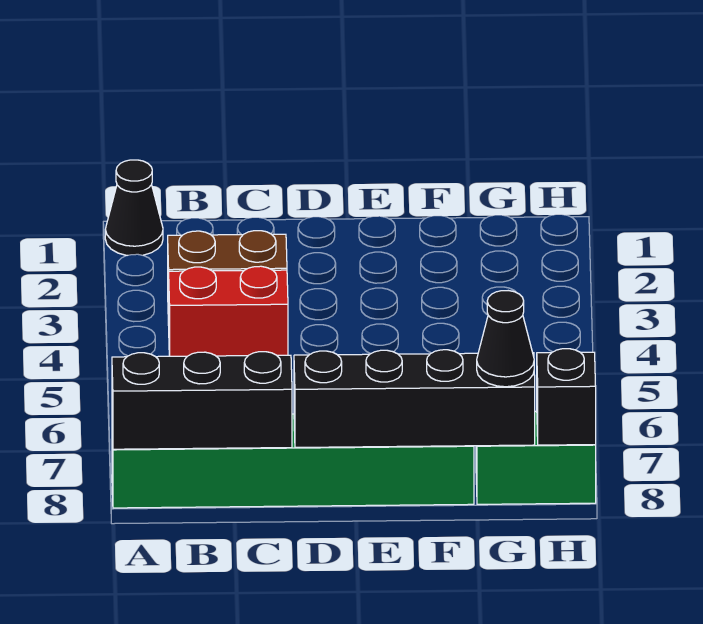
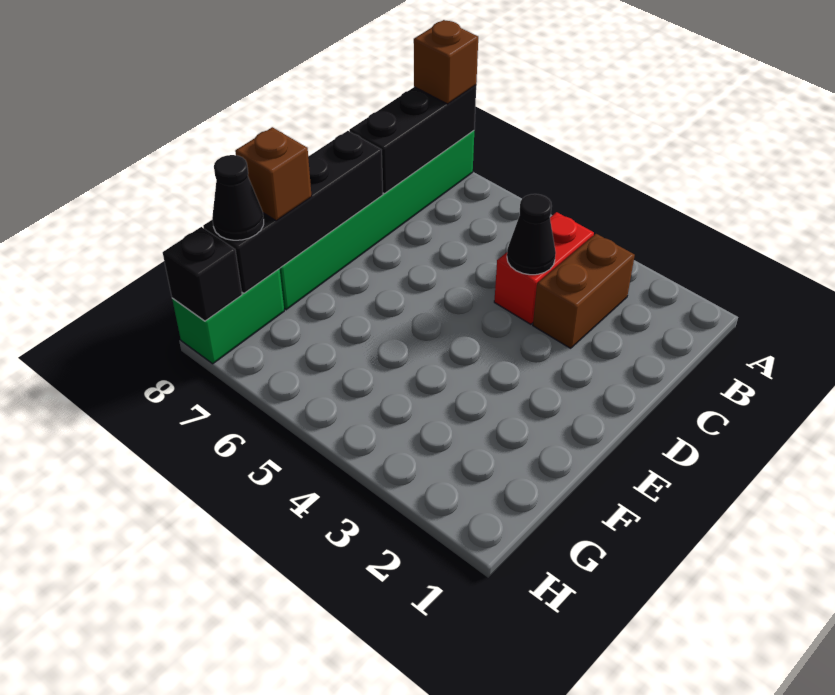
black 1x1 cone [105,160,163,255] -> black 1x1 cone moved to [507,194,556,275]
none -> brown 1x1 brick [414,20,478,104]
none -> brown 1x1 brick [235,127,312,221]

